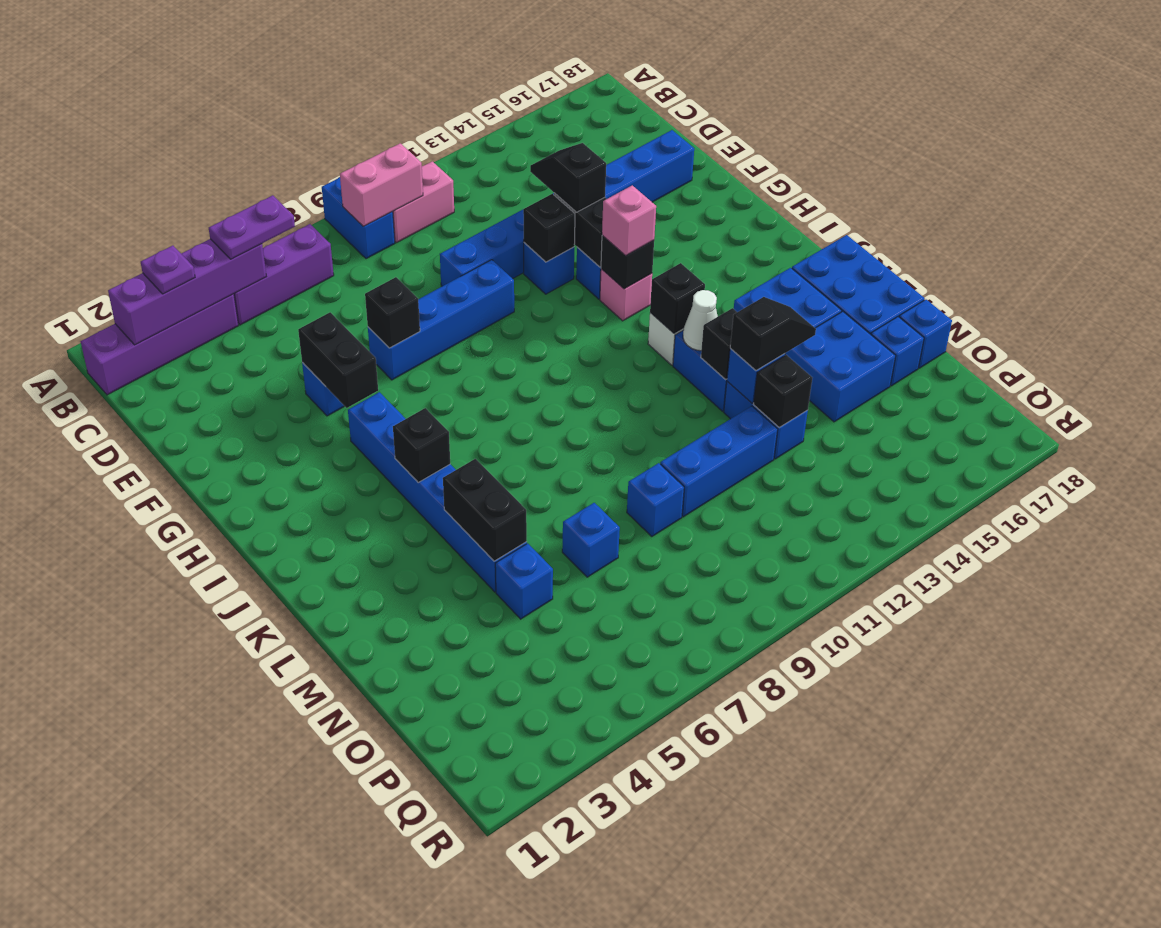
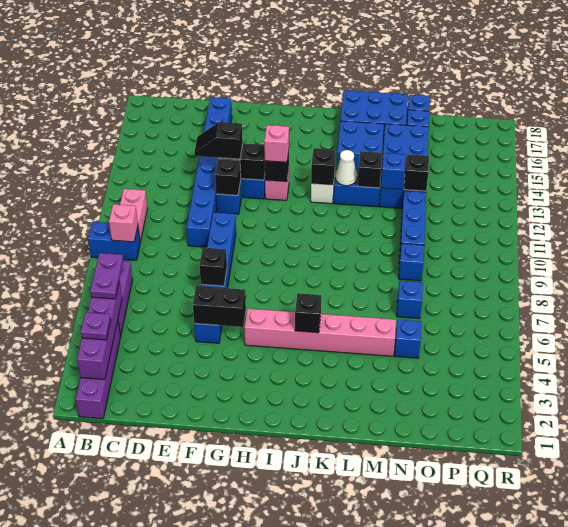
pink 1x2 brick [340,143,423,226] -> pink 1x1 brick [109,204,138,242]
blue 1x6 brick [348,392,527,592] -> pink 1x6 brick [245,309,396,356]
black 1x2 brick [443,459,527,561] -> none
black 1x2 slope [730,297,816,371] -> none

